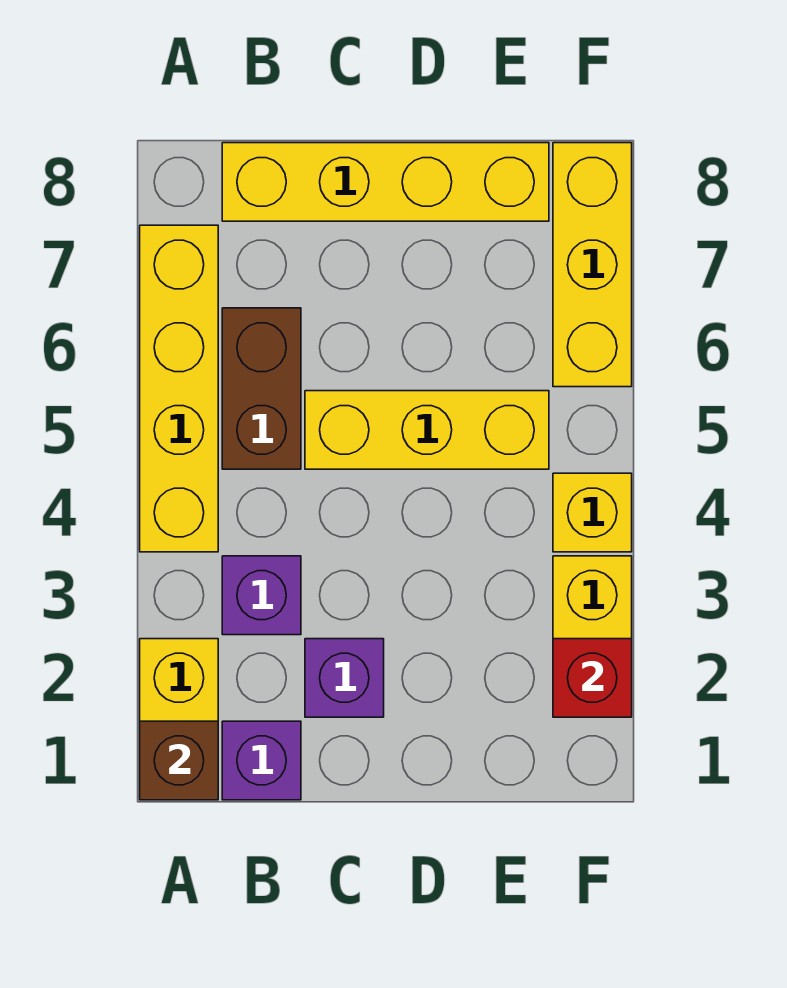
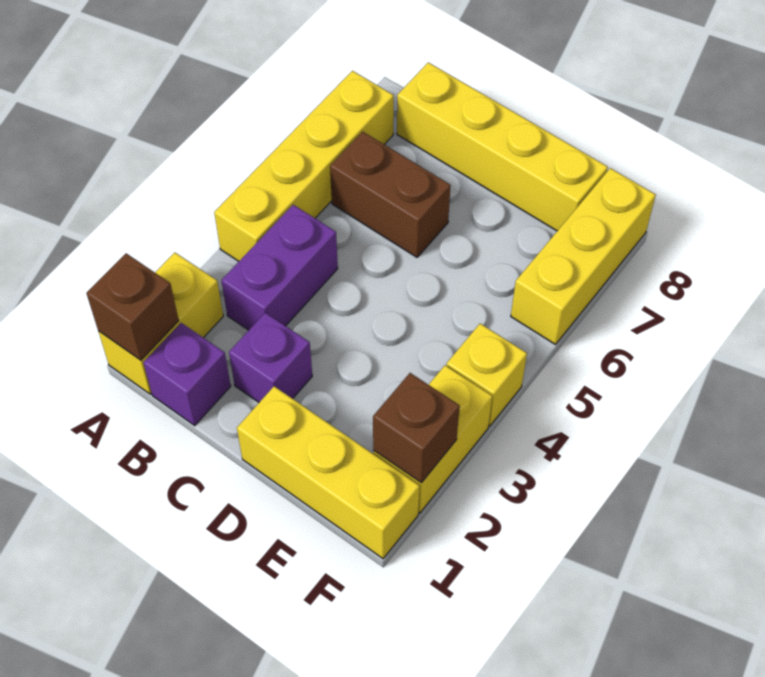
purple 1x1 brick [222,556,301,635] -> purple 1x2 brick [221,205,338,330]
brown 1x2 brick [222,308,301,469] -> brown 1x2 brick turned to [330,132,451,257]
yellow 1x3 brick [305,391,549,469] -> yellow 1x3 brick moved to [237,386,420,559]
red 1x1 brick [553,639,632,717] -> brown 1x1 brick [373,373,460,483]

